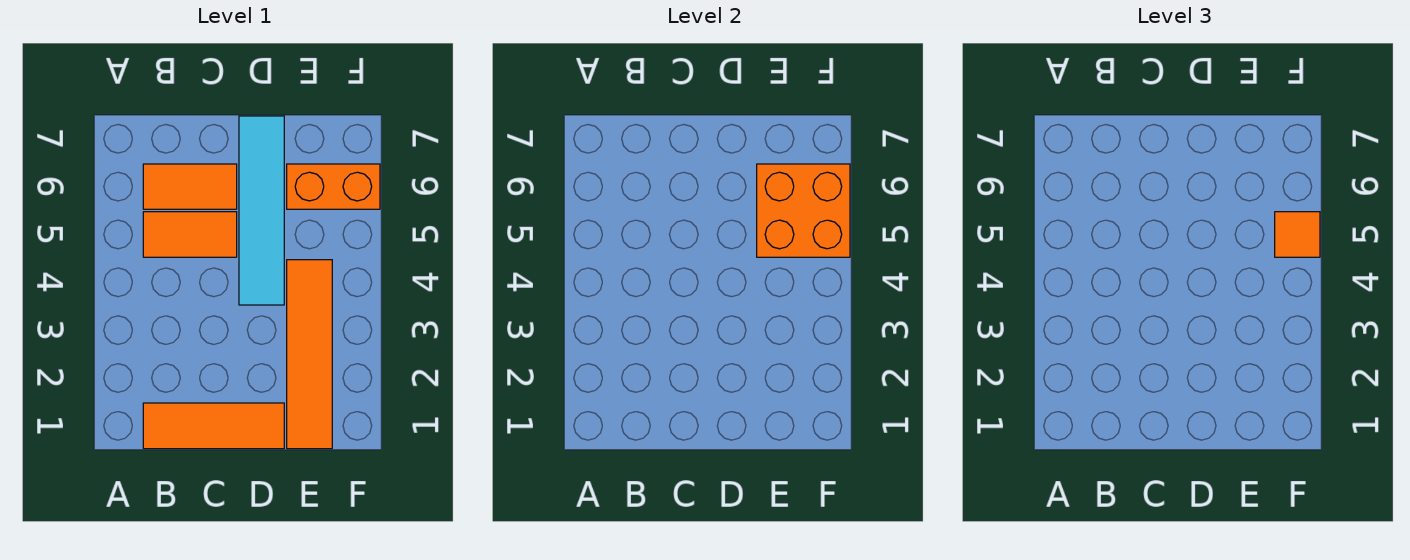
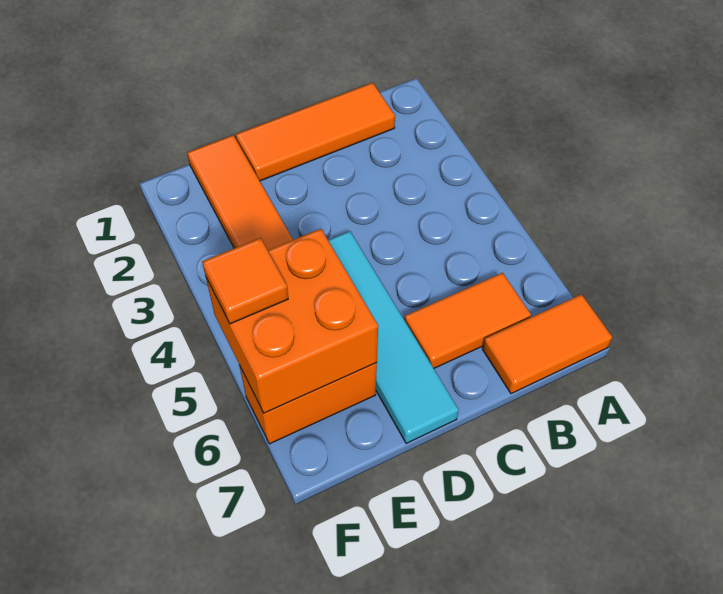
orange 1x2 tile [143,212,237,257] -> orange 1x2 tile moved to [482,294,612,394]

